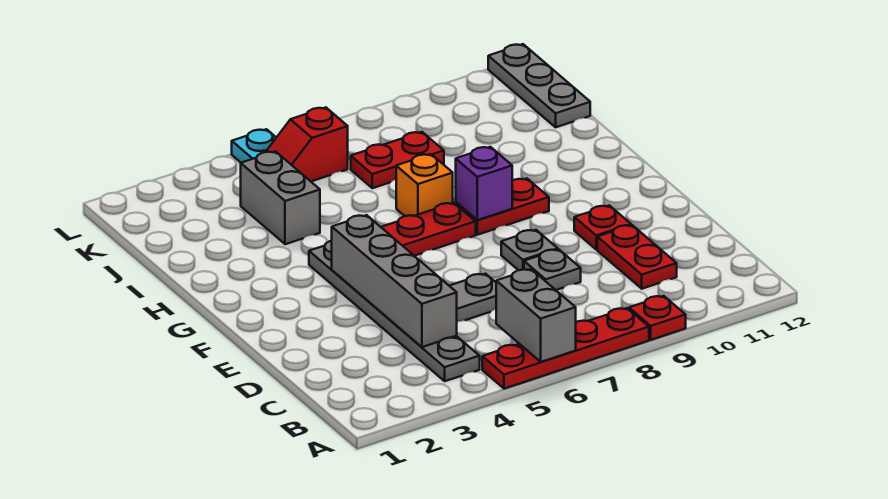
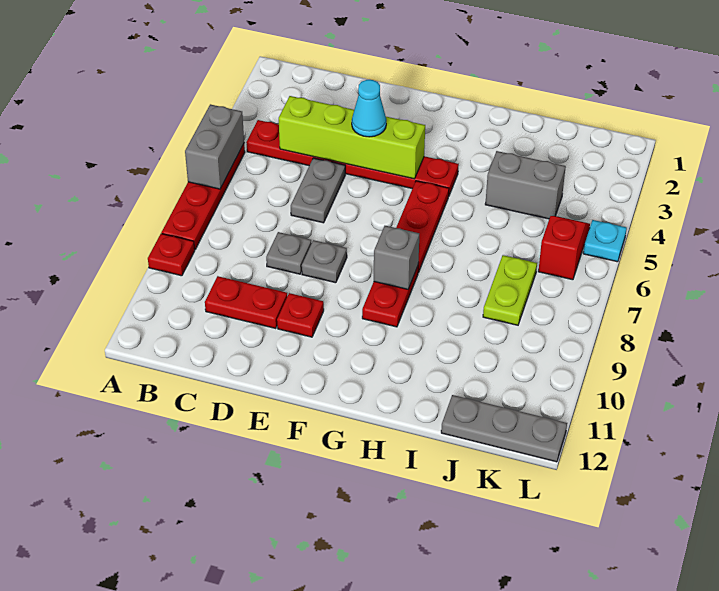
grey 1x2 brick [496,269,576,362] -> grey 1x2 brick turned to [185,104,244,189]
grey 1x6 plate [309,241,480,381] -> red 1x6 plate [246,120,459,195]
grey 1x4 brick [332,215,457,347] -> lime 1x4 brick [279,96,425,179]
none -> cyan 1x1 cone [352,80,386,137]
purple 1x1 brick [456,147,512,220] -> grey 1x1 brick [374,226,419,289]
orange 1x1 brick [396,154,453,216] -> none
red 1x2 plate [351,132,444,188] -> lime 1x2 plate [483,255,537,325]

